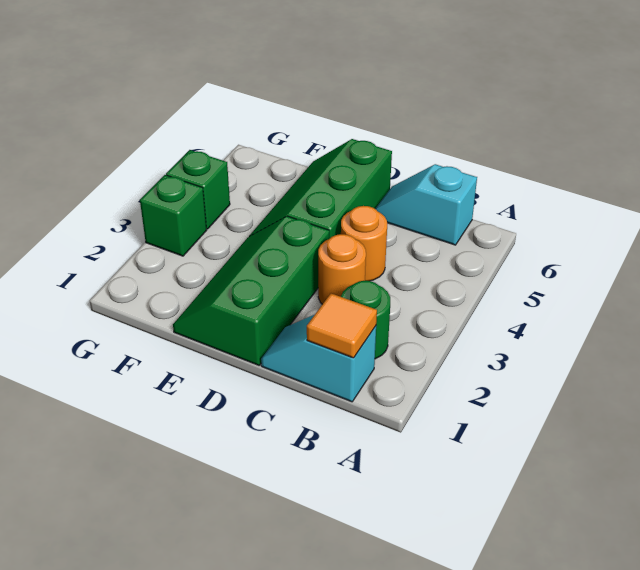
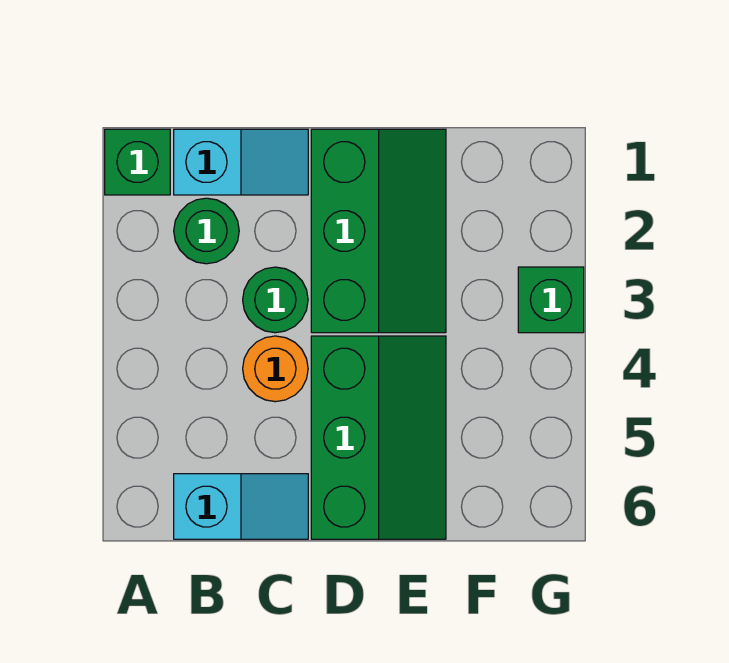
orange 1x1 tile [307,293,377,358] -> none
orange 1x1 round brick [318,234,366,304] -> green 1x1 round brick [243,267,308,333]
green 1x1 brick [166,150,230,229] -> green 1x1 brick moved to [105,129,170,195]

